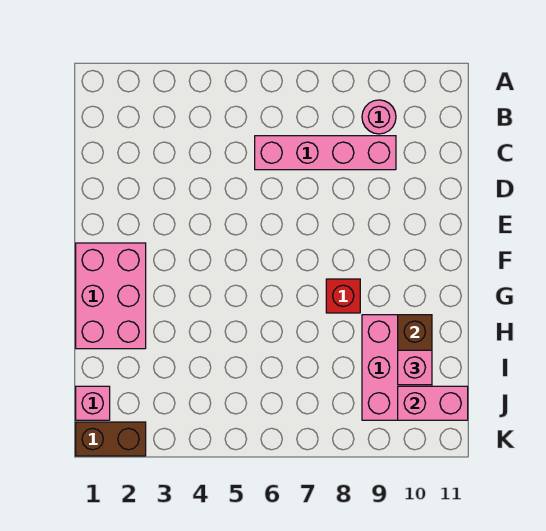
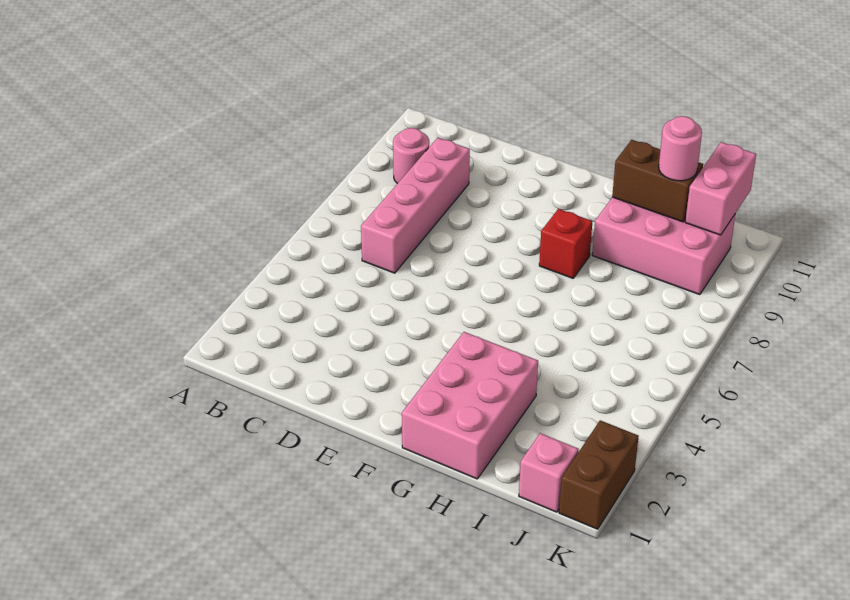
pink 2x3 brick [76,243,146,349] -> pink 2x3 brick turned to [402,332,538,479]
pink 1x1 brick [398,350,432,385] -> pink 1x1 round brick [659,116,702,181]

